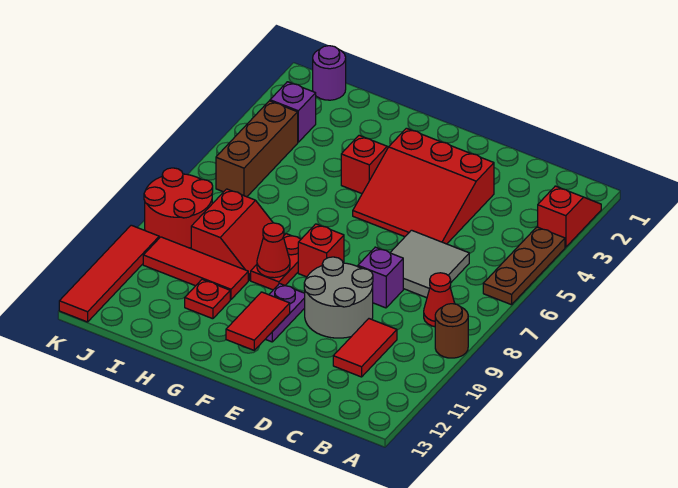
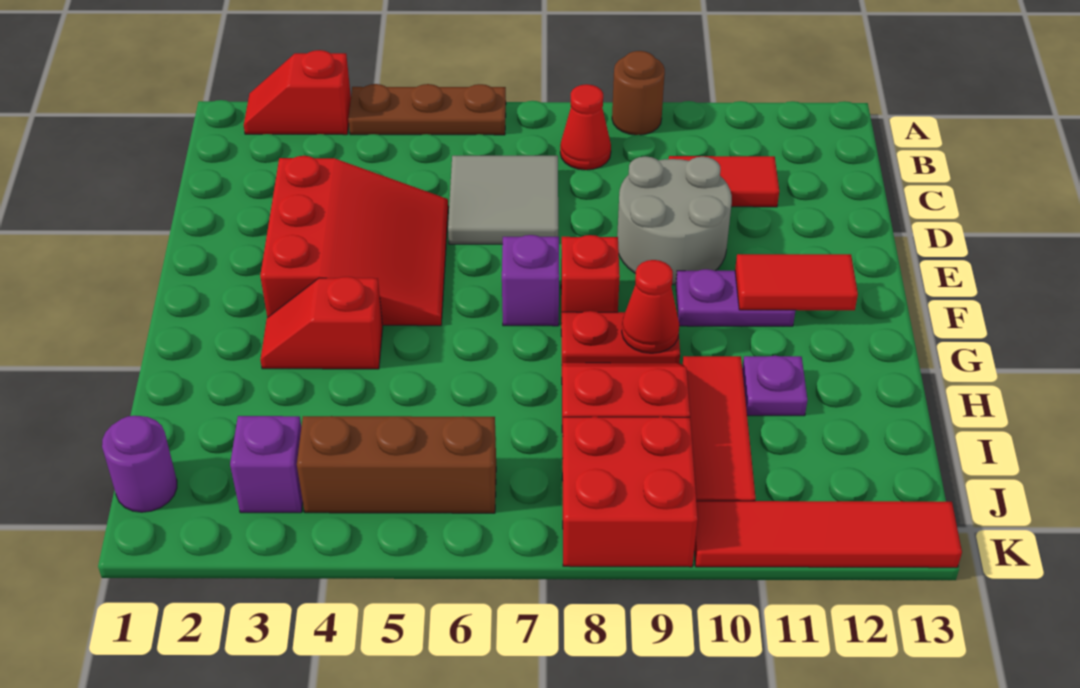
purple 1x1 brick [358,247,403,308] -> purple 1x1 brick moved to [502,235,559,326]
red 1x1 plate [185,279,230,319] -> purple 1x1 plate [742,356,808,416]
red 2x2 round brick [144,168,213,248] -> red 2x2 brick [562,417,698,567]

